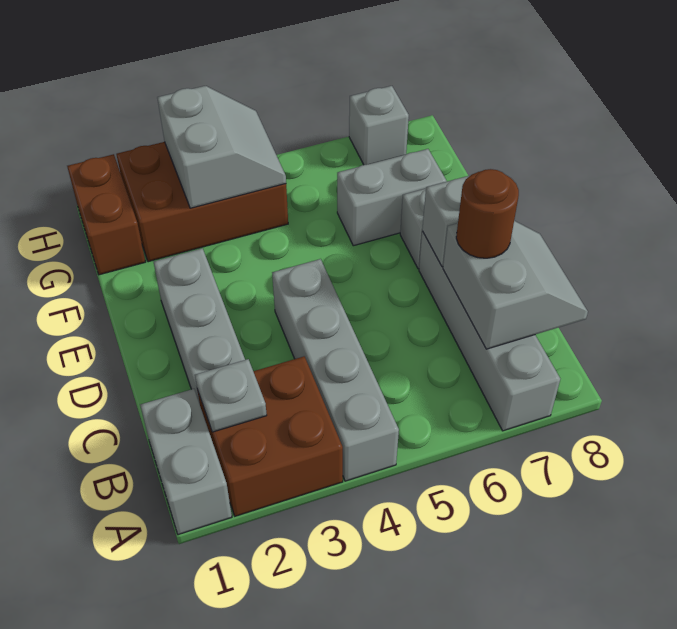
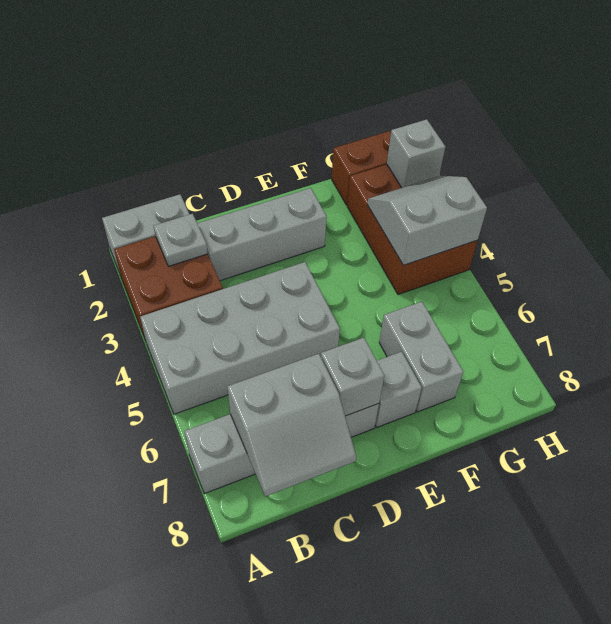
grey 1x4 brick [272,259,399,481] -> grey 2x4 brick [140,262,340,414]
brown 1x1 round brick [456,169,519,258] -> none
grey 2x2 slope [157,86,286,208] -> grey 2x2 slope turned to [367,176,487,265]
grey 1x1 brick [349,86,409,165] -> grey 1x1 brick moved to [387,119,445,188]

